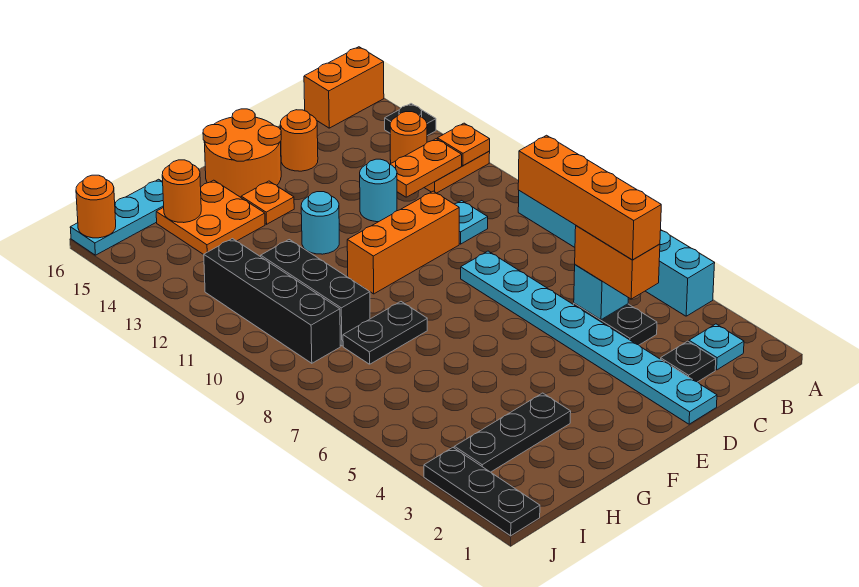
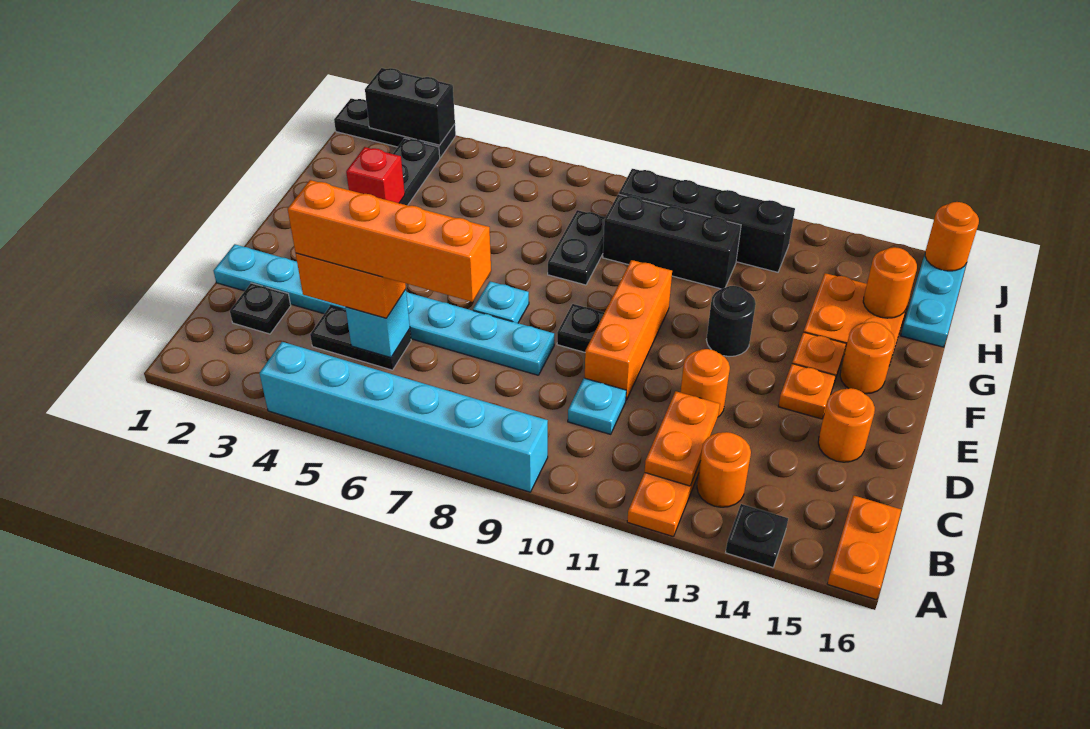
orange 1x1 plate [437,123,490,166] -> orange 1x1 plate moved to [778,364,836,419]
orange 1x2 brick [304,47,384,128] -> orange 1x2 plate [827,495,901,600]
cyan 1x1 plate [689,324,744,370] -> cyan 1x1 plate moved to [473,281,529,323]
cyan 1x1 round brick [360,159,397,222] -> orange 1x1 round brick [681,349,730,417]
none -> black 1x1 plate [557,304,604,352]
orange 2x2 round brick [203,109,281,197] -> orange 1x1 round brick [840,322,895,394]
cyan 1x1 round brick [301,192,339,254] -> black 1x1 round brick [706,286,756,356]
none -> red 1x1 brick [346,147,405,203]
none -> black 1x2 brick [365,68,455,145]

